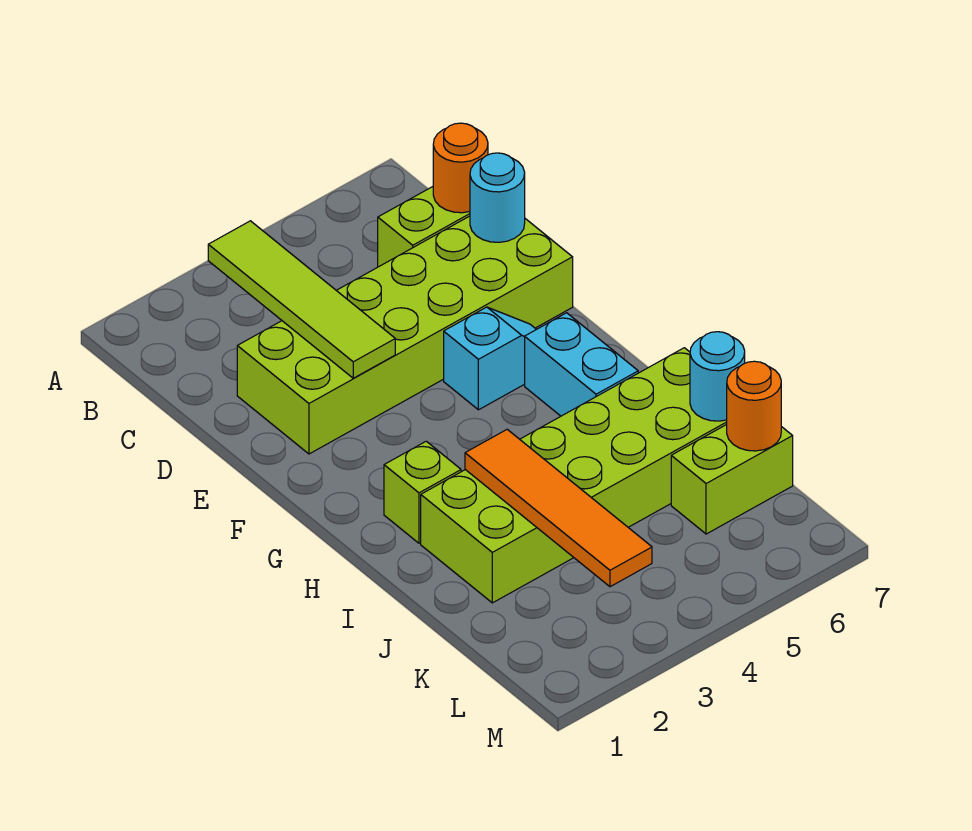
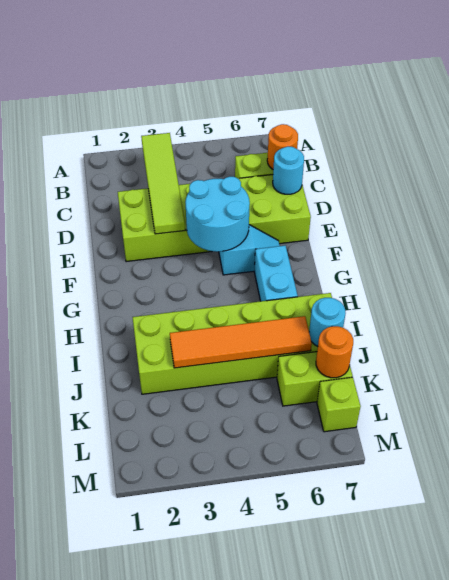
none -> cyan 2x2 round brick [185,177,250,252]
lime 1x1 brick [384,441,461,543] -> lime 1x1 brick moved to [317,377,361,432]
orange 1x4 tile [465,429,652,587] -> orange 1x4 tile turned to [170,316,312,368]

